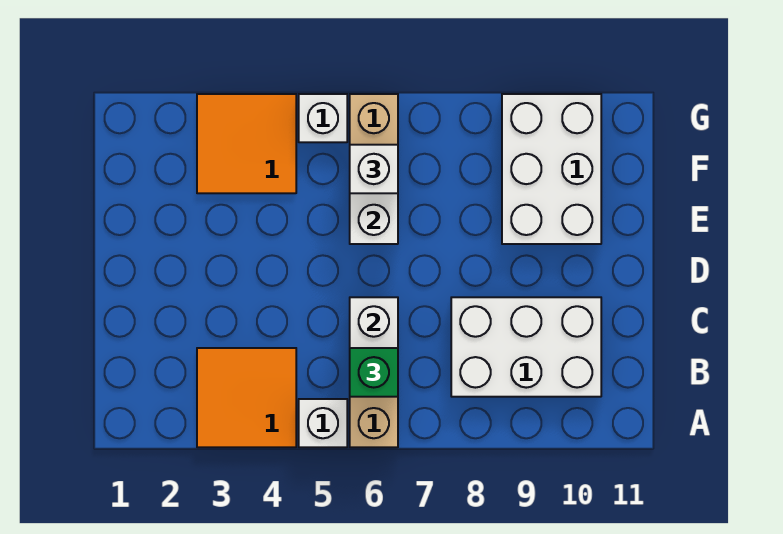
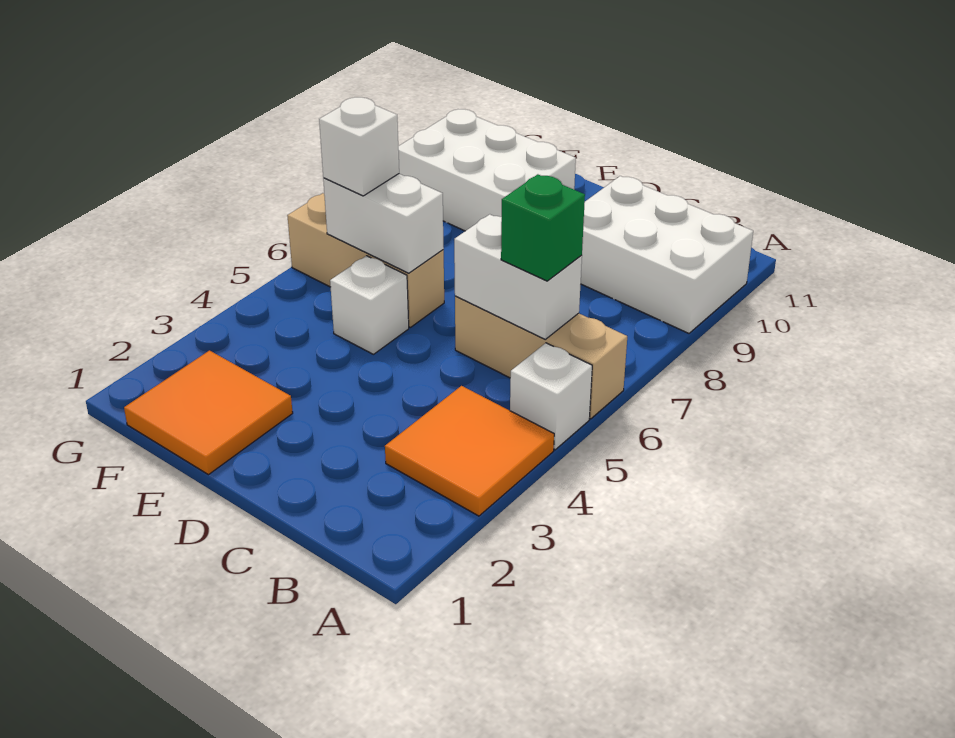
white 2x3 brick [451,297,601,397] -> white 2x3 brick turned to [581,176,753,333]
orange 2x2 tile [197,94,296,193] -> orange 2x2 tile moved to [124,351,293,475]
white 1x1 brick [299,94,347,142] -> white 1x1 brick moved to [330,256,409,354]

